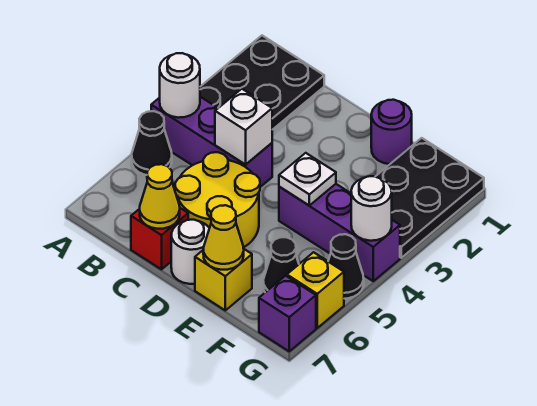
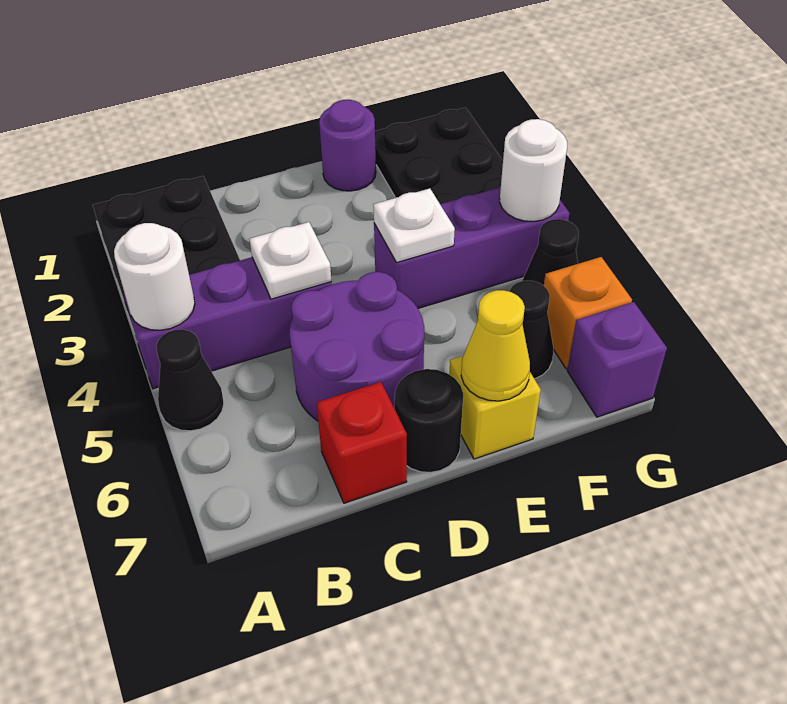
white 1x1 brick [215,89,272,165] -> white 1x1 plate [250,222,331,299]
yellow 2x2 round brick [175,152,260,248] -> purple 2x2 round brick [289,272,424,421]
yellow 1x1 cone [140,164,180,229] -> none
white 1x1 round brick [171,220,209,284] -> black 1x1 round brick [395,369,463,473]
yellow 1x1 brick [287,252,344,328] -> orange 1x1 brick [544,257,632,368]

